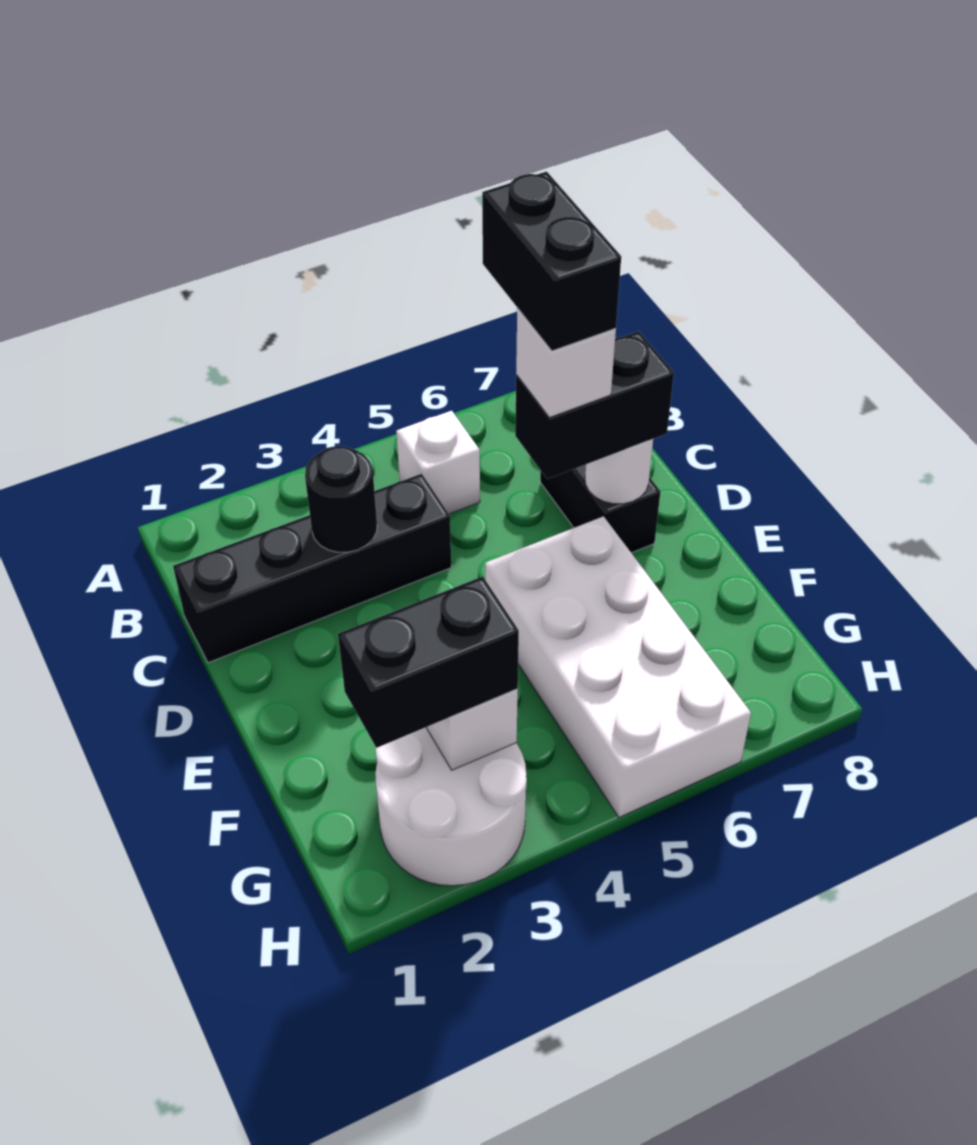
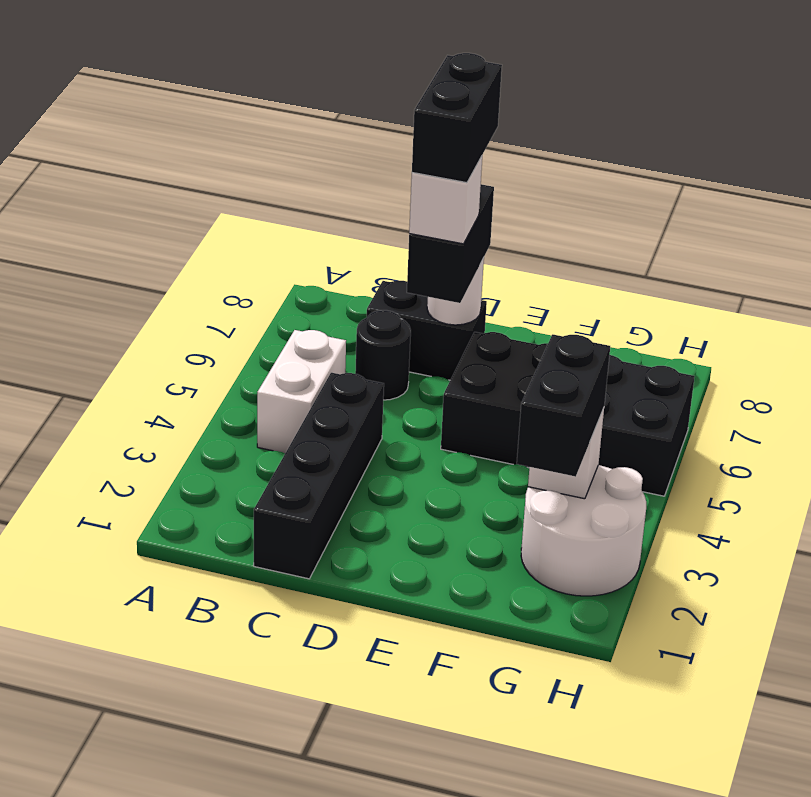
white 1x1 brick [396,411,480,514] -> white 1x2 brick [257,330,346,453]
black 1x1 round brick [305,446,377,552] -> black 1x1 round brick moved to [355,310,411,400]
black 1x2 brick [482,172,621,351] -> black 1x2 brick turned to [412,53,502,183]
white 2x4 brick [485,516,751,817] -> black 2x4 brick [441,332,695,496]

